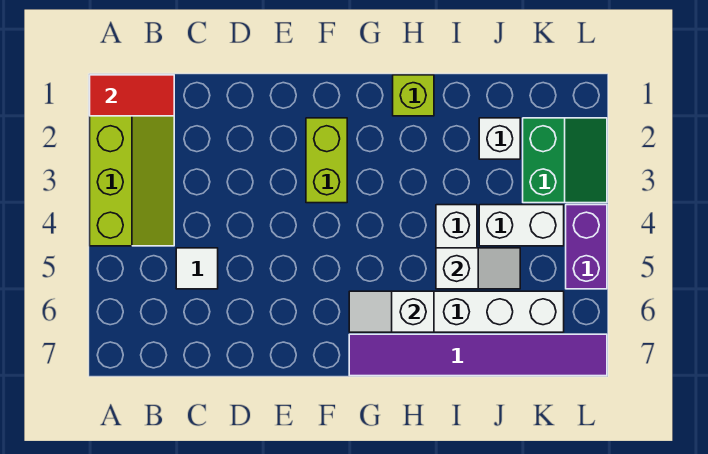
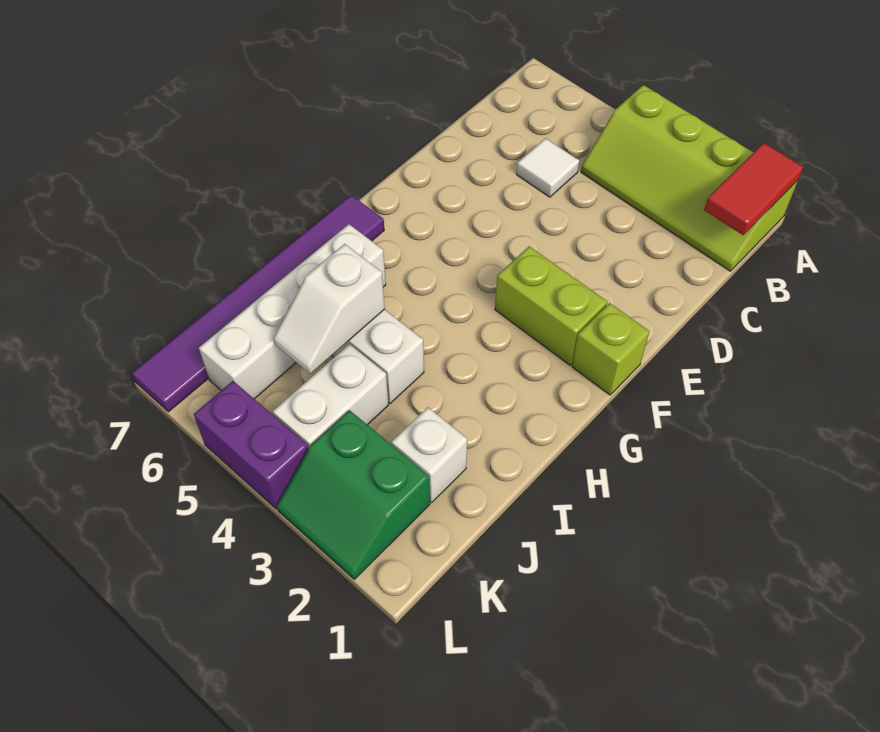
white 1x2 slope [349,291,434,332] -> none
lime 1x1 brick [393,75,434,116] -> lime 1x1 brick moved to [572,303,649,395]

